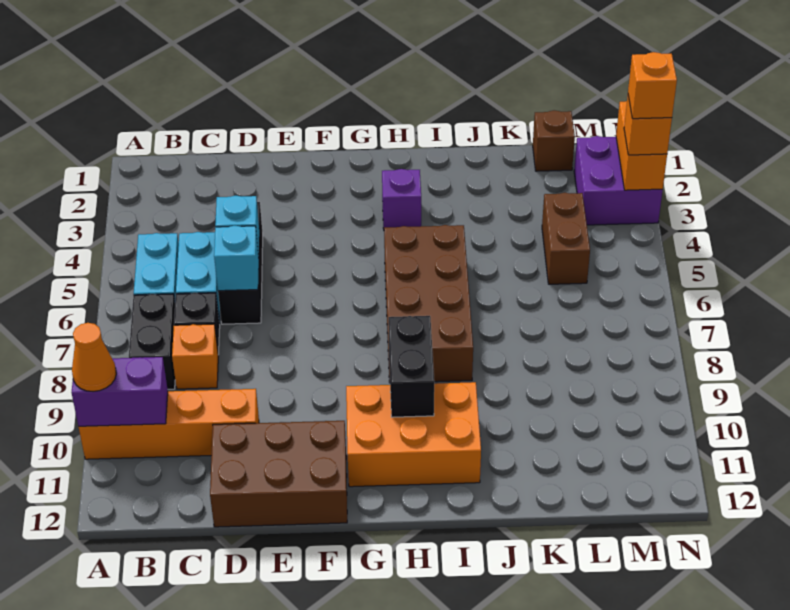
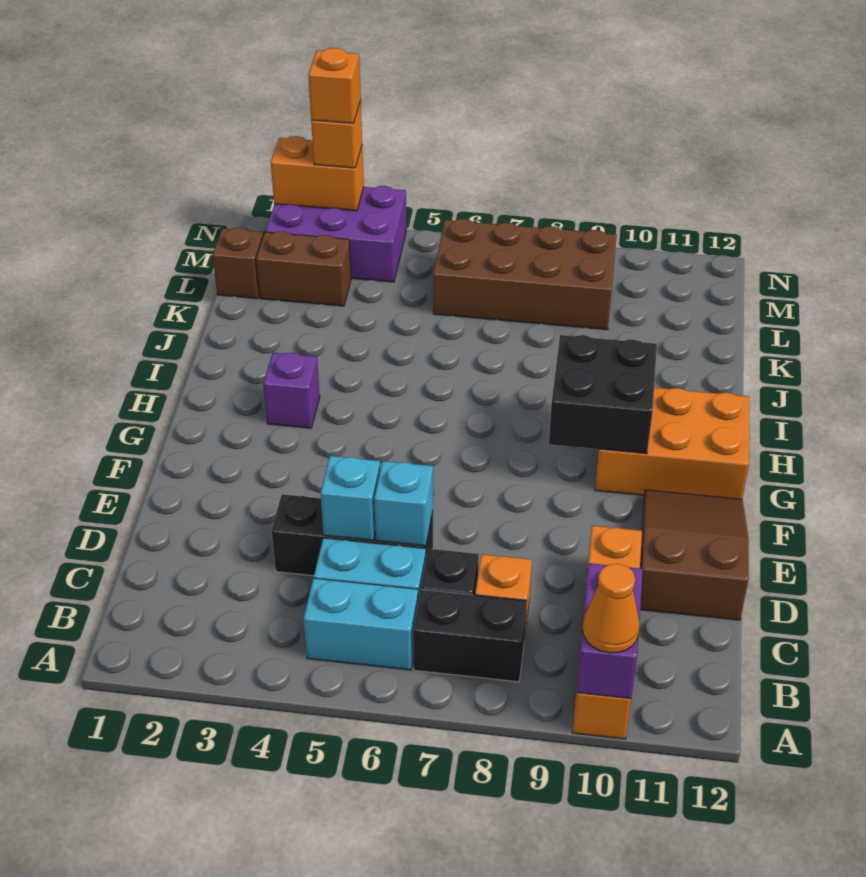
brown 2x3 brick [210,421,347,527] -> brown 2x3 slope [640,490,749,620]
orange 2x3 brick [346,382,481,487] -> orange 2x3 brick turned to [595,388,749,499]
brown 2x4 brick [384,225,473,383] -> brown 2x4 brick moved to [433,219,617,330]
black 1x2 brick [388,316,434,417] -> black 2x2 brick [549,335,657,454]
brown 1x2 brick [542,193,590,284] -> brown 1x2 brick moved to [256,231,351,306]
purple 2x2 brick [574,136,663,225] -> purple 2x3 brick [265,186,406,282]

